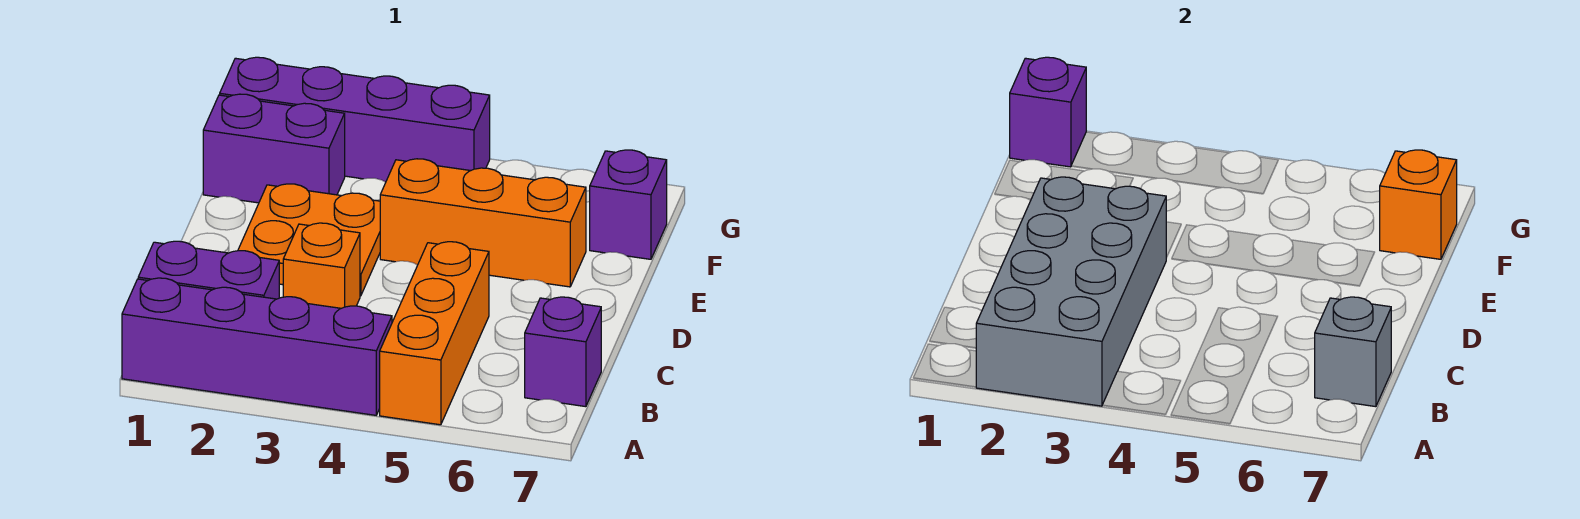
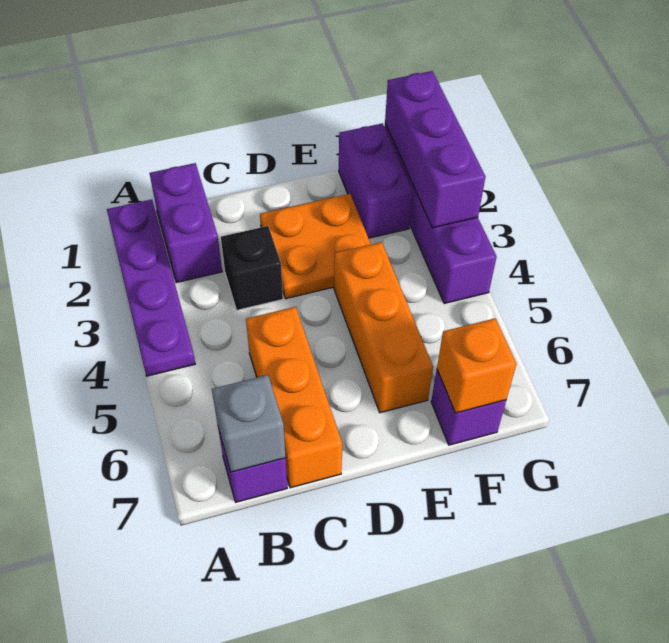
purple 1x4 brick [122,278,392,415] -> purple 1x4 plate [107,199,195,376]
grey 2x4 brick [976,177,1167,406] -> none
orange 1x3 brick [380,242,489,425] -> orange 1x3 brick turned to [246,307,342,488]
orange 1x1 brick [283,223,360,308] -> black 1x1 brick [221,226,283,310]
purple 1x1 brick [1010,57,1086,167] -> purple 1x3 brick [385,71,485,228]

